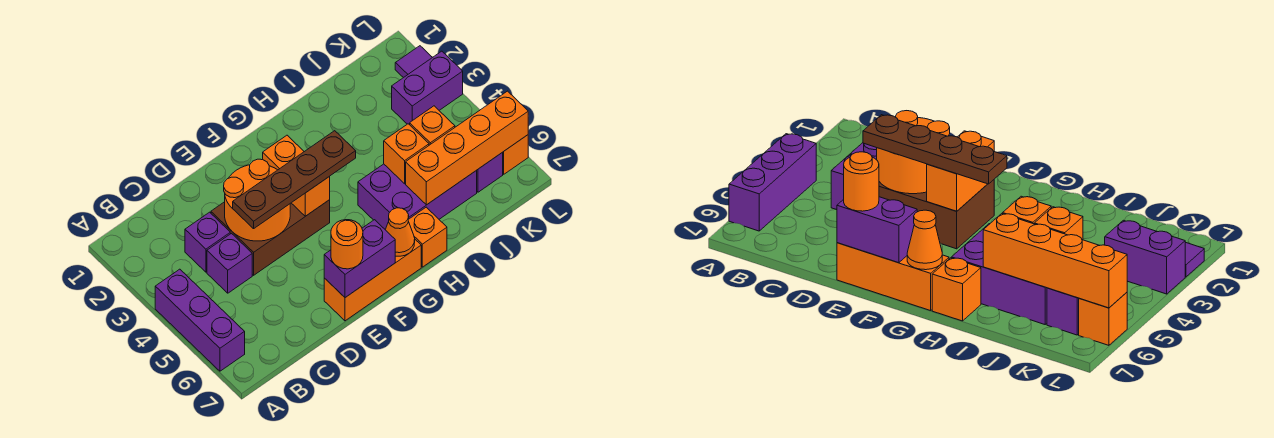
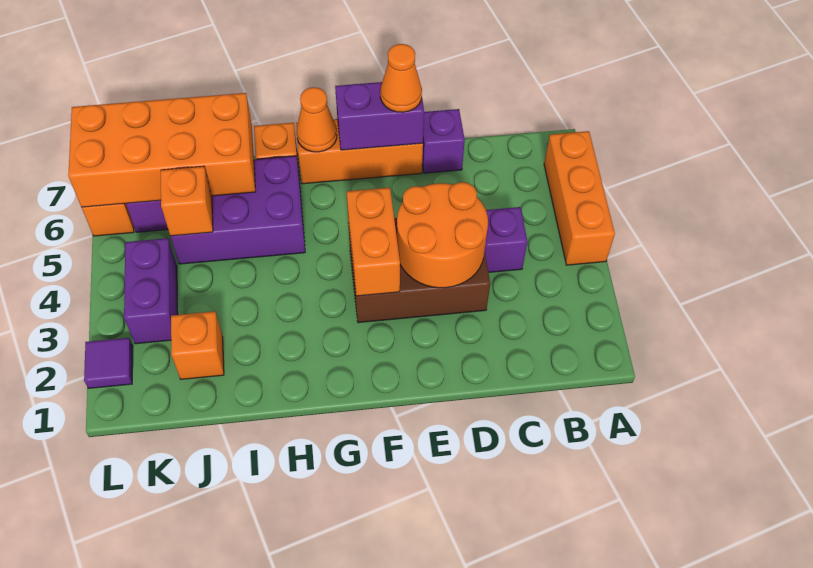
purple 1x3 brick [155,269,245,371] -> orange 1x3 brick [544,131,615,265]
purple 1x1 brick [185,212,230,272] -> purple 1x1 brick moved to [422,109,465,173]
brown 1x4 plate [233,131,356,229] -> none
orange 1x1 round brick [331,220,363,269] -> orange 1x1 cone [380,44,422,112]
orange 1x1 brick [384,124,429,184] -> orange 1x1 brick moved to [171,311,224,379]
orange 1x4 brick [406,91,528,205] -> orange 2x4 brick [68,93,256,207]
purple 1x2 brick [392,51,463,125] -> purple 1x2 brick turned to [124,238,178,344]

